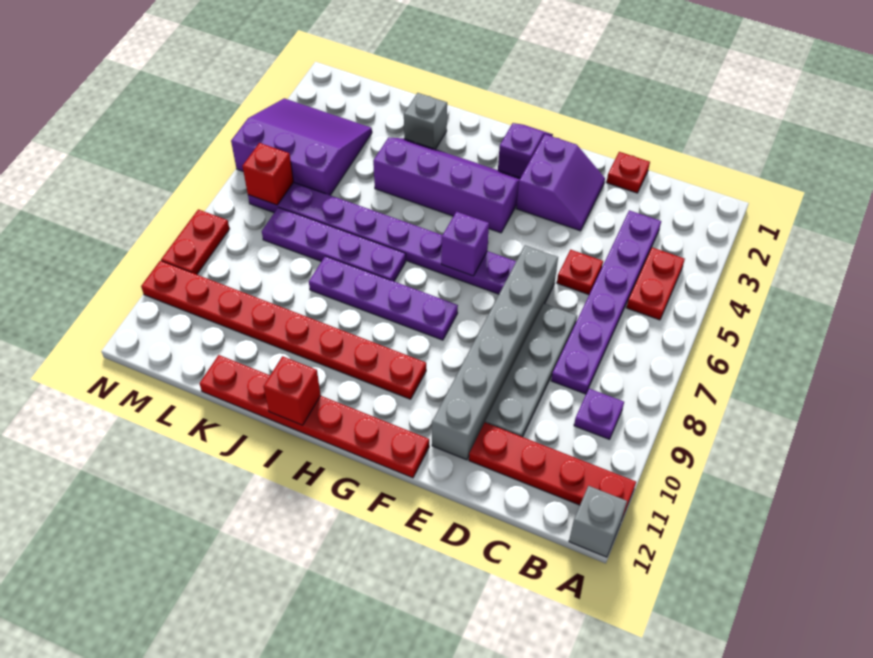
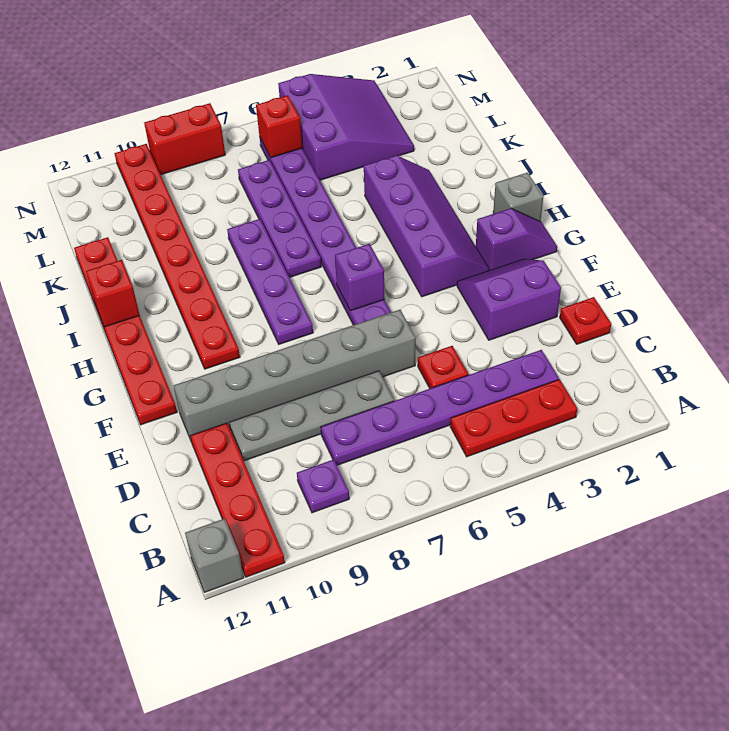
red 1x2 plate [626,248,685,320] -> red 1x3 plate [450,379,577,457]
purple 2x2 slope [516,134,605,231] -> purple 2x2 slope turned to [457,259,561,340]
grey 1x1 brick [404,93,447,149] -> grey 1x1 brick moved to [493,173,543,222]
red 1x2 plate [161,209,230,275] -> red 1x2 brick [144,103,225,175]

